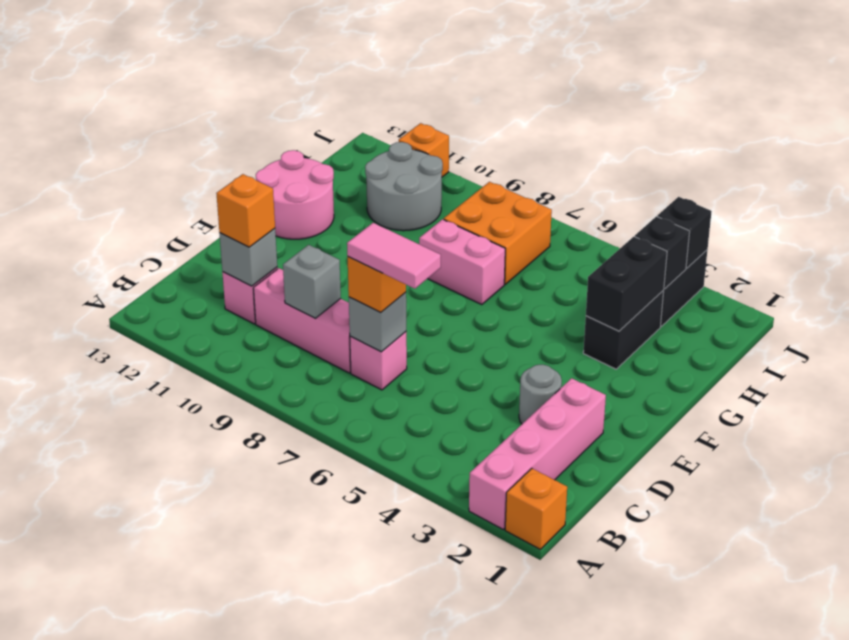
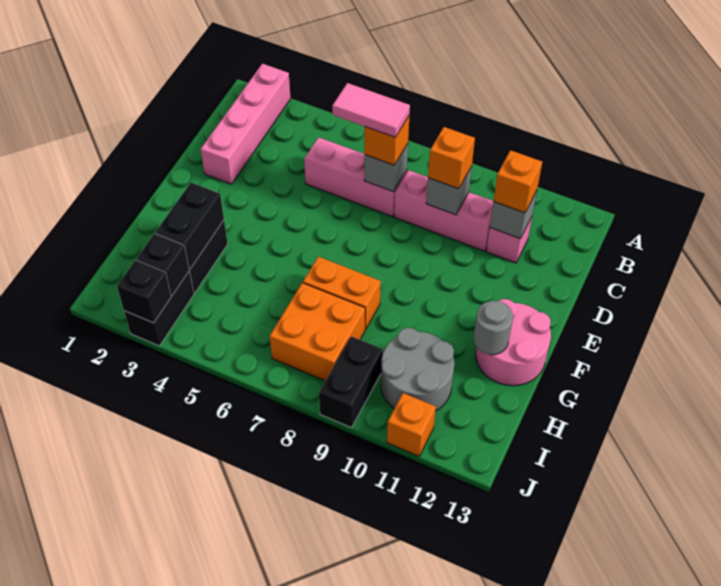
orange 1x1 brick [505,468,567,549] -> orange 1x1 brick moved to [428,127,475,189]
pink 1x1 brick [350,332,407,390] -> pink 1x3 brick [304,137,407,217]
grey 1x1 round brick [519,364,562,424] -> grey 1x1 round brick moved to [474,301,513,355]
pink 1x2 brick [419,219,505,305] -> orange 1x2 brick [303,257,381,329]
none -> black 1x2 brick [319,336,383,428]

